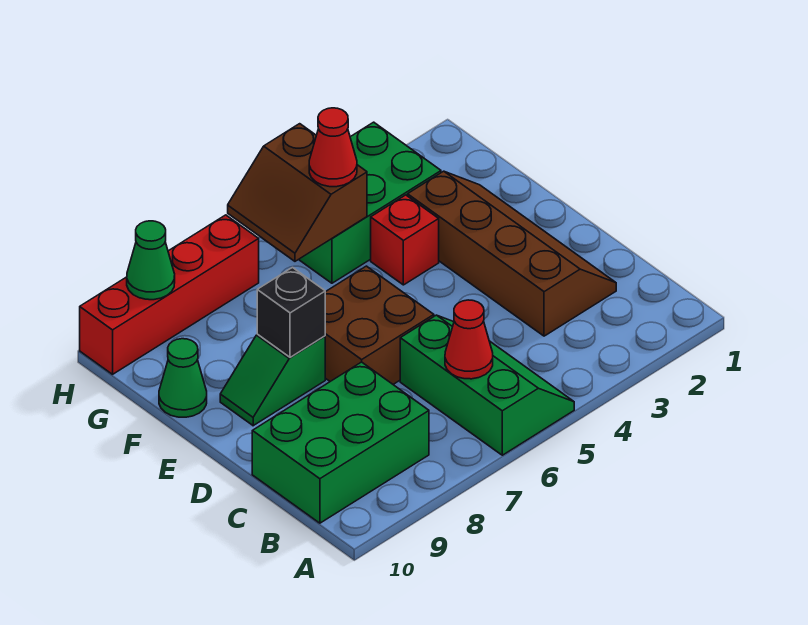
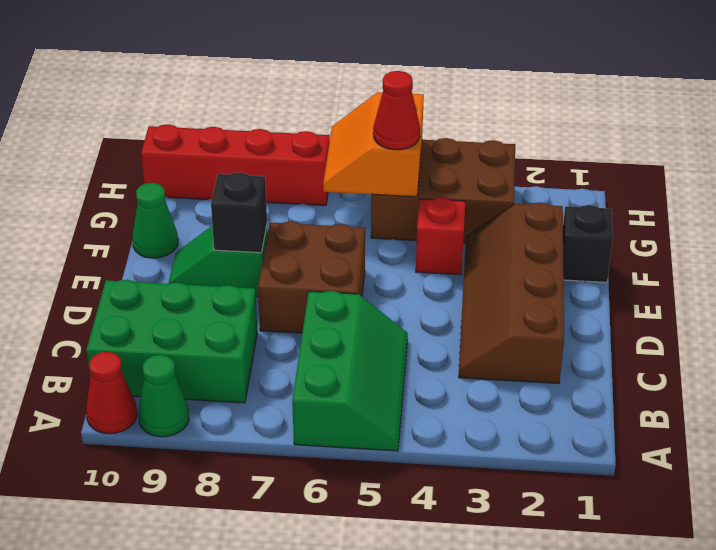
red 1x1 cone [445,300,493,379] -> red 1x1 cone moved to [86,352,137,434]
brown 2x4 slope [408,171,616,336] -> brown 2x4 slope turned to [459,202,564,383]
none -> black 1x1 brick [563,205,613,282]
green 2x3 brick [299,122,441,283] -> brown 2x3 brick [371,138,515,243]
brown 2x2 slope [228,124,367,261] -> orange 2x2 slope [323,92,424,197]
green 1x1 cone [127,221,175,300] -> green 1x1 cone moved to [138,355,189,437]

